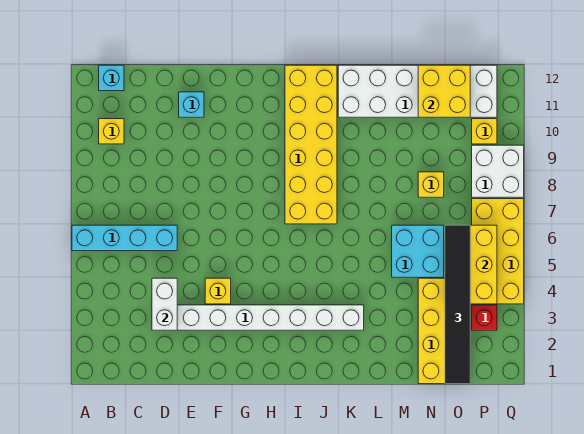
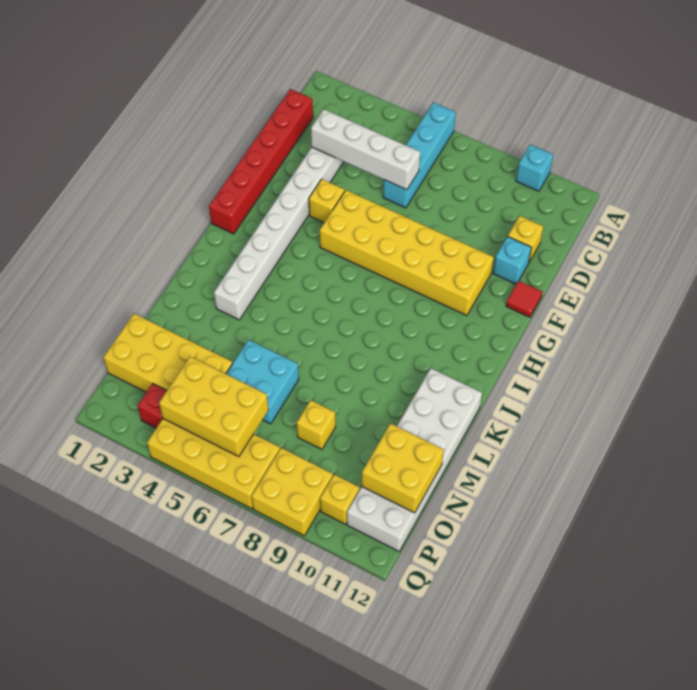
yellow 1x1 brick [99,119,124,144] -> yellow 1x1 brick moved to [508,216,543,262]
cyan 1x1 brick [99,65,124,91] -> cyan 1x1 brick moved to [516,144,553,191]
none -> red 1x6 brick [209,89,313,234]
white 1x2 brick [152,278,177,330] -> white 1x4 brick [311,109,420,190]
none -> red 1x1 tile [506,281,542,317]
yellow 2x6 brick [285,65,337,224] -> yellow 2x6 brick moved to [320,190,494,316]
black 1x6 tile [445,225,470,384] -> none
white 2x2 brick [472,145,524,197] -> yellow 2x2 brick [251,448,333,536]

